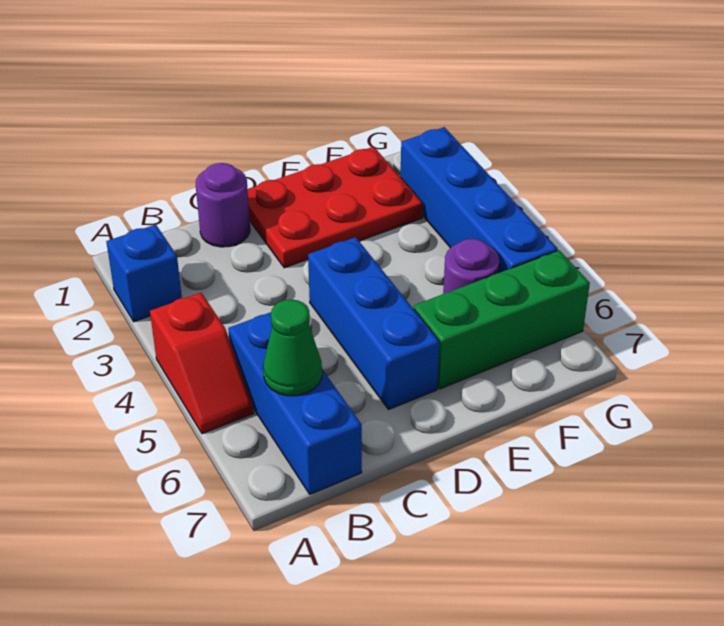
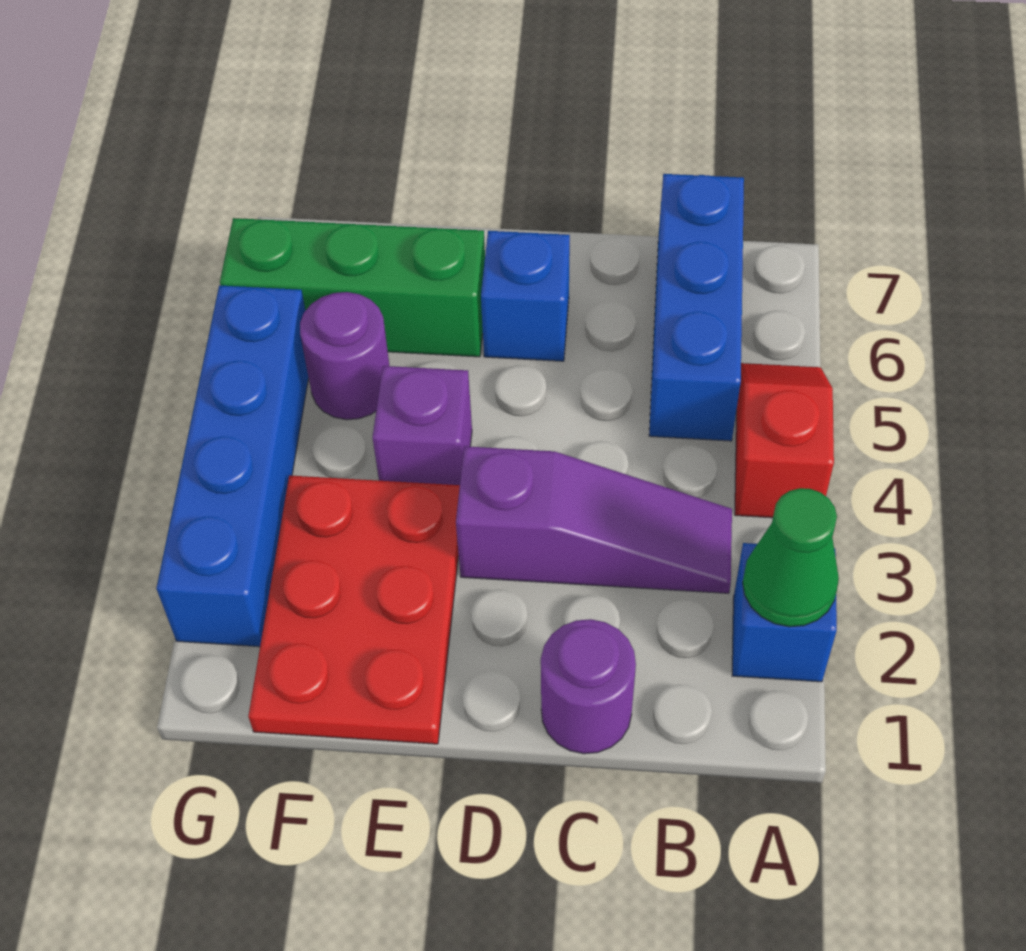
none -> purple 1x3 slope [456,446,732,593]
green 1x1 cone [263,299,322,396] -> green 1x1 cone moved to [743,488,839,627]
red 2x3 plate [248,147,423,268] -> red 2x3 plate turned to [248,475,460,744]
blue 1x3 brick [308,237,440,410] -> blue 1x1 brick [481,231,570,361]
none -> purple 1x1 brick [373,366,472,485]

